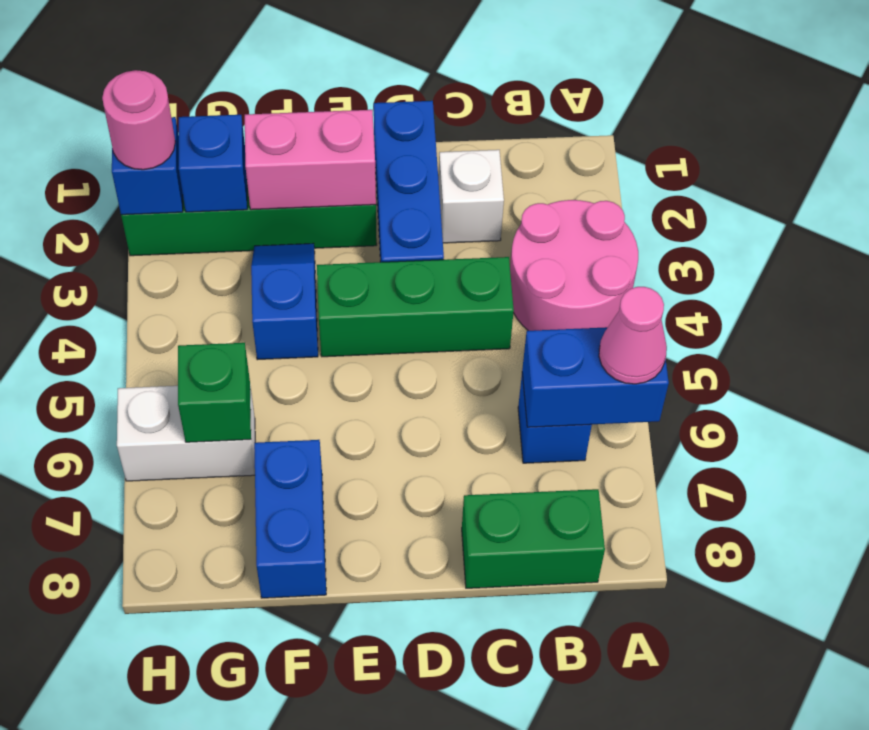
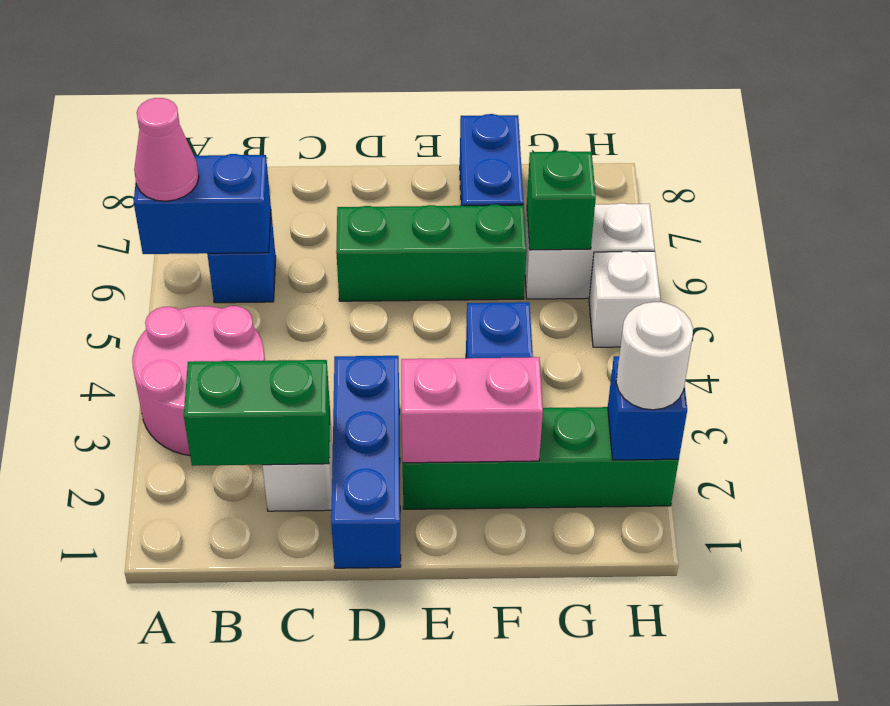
green 1x2 brick [462,489,605,588] -> green 1x2 brick moved to [184,360,330,466]
green 1x3 brick [317,257,514,357] -> green 1x3 brick moved to [336,205,526,301]
blue 1x1 brick [179,115,247,212] -> none
pink 1x1 round brick [102,70,175,170] -> white 1x1 round brick [616,302,693,410]
none -> white 1x1 brick [589,251,660,347]

